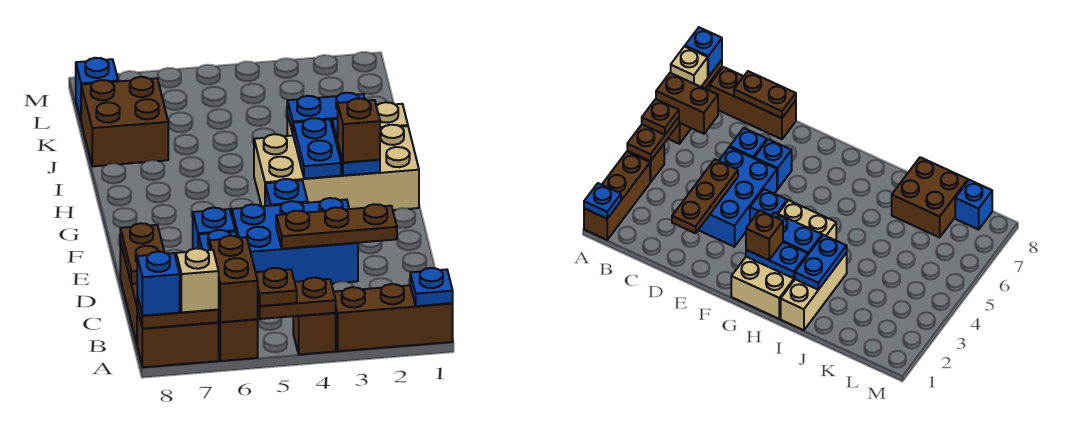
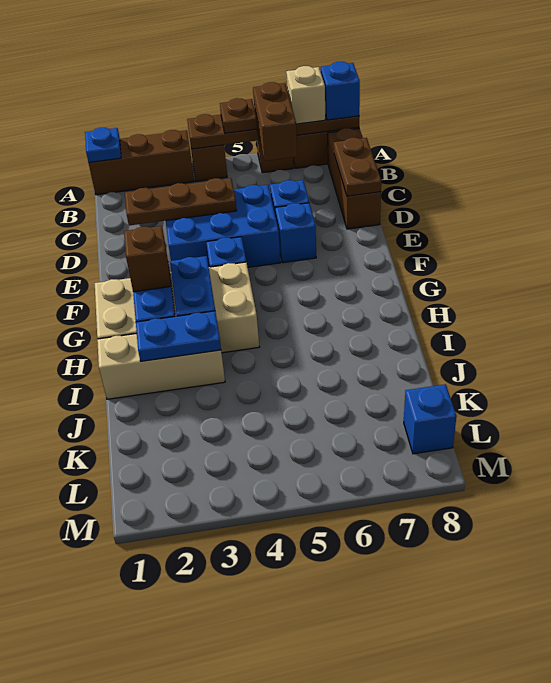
brown 2x2 brick [81,77,168,166] -> none

